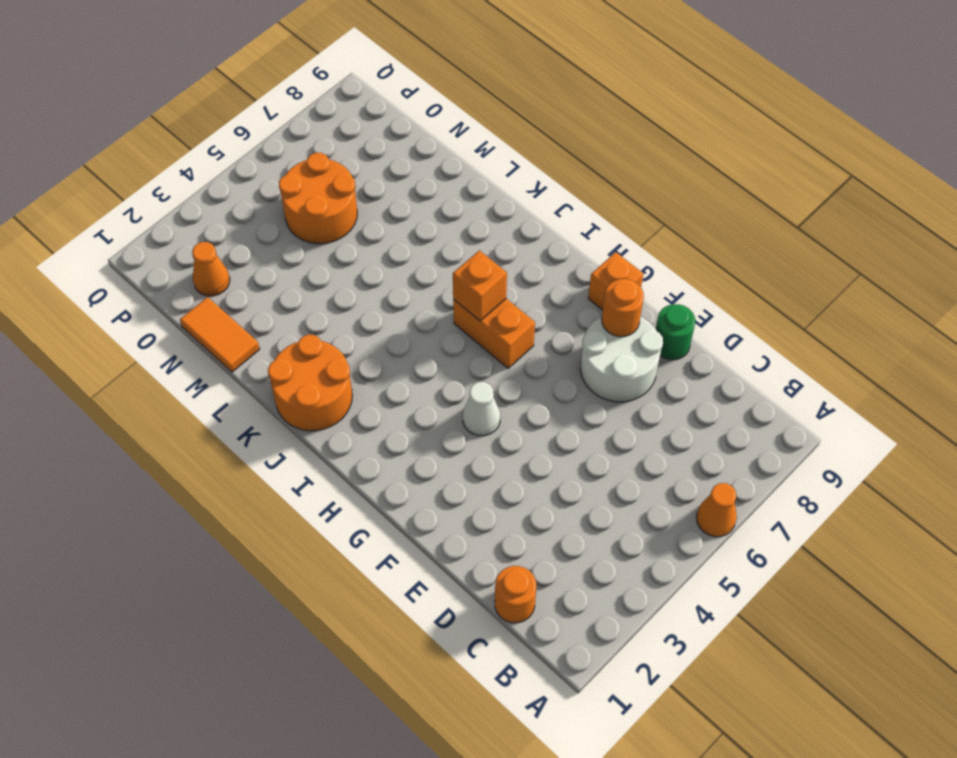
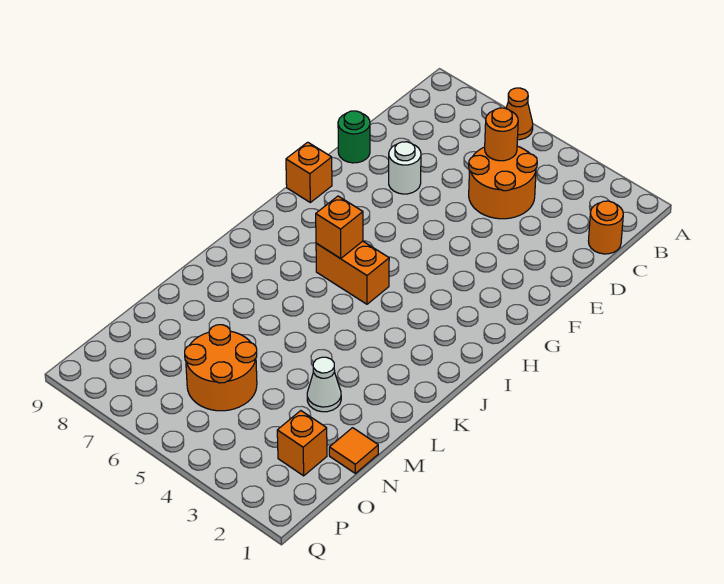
white 2x2 round brick [580,316,663,402] -> white 1x1 round brick [389,142,421,194]
orange 1x1 round brick [602,279,644,337] -> orange 1x1 round brick moved to [485,108,518,161]
white 1x1 cone [463,382,500,436] -> white 1x1 cone moved to [307,357,341,412]
orange 1x2 brick [453,299,535,368] -> orange 1x2 brick turned to [316,241,389,304]
orange 2x2 round brick [268,335,352,431] -> orange 2x2 round brick moved to [469,146,537,219]
orange 1x2 tile [180,297,260,372] -> orange 1x1 tile [329,428,378,473]
orange 1x1 cone [192,242,230,296] -> orange 1x1 brick [277,411,327,476]

